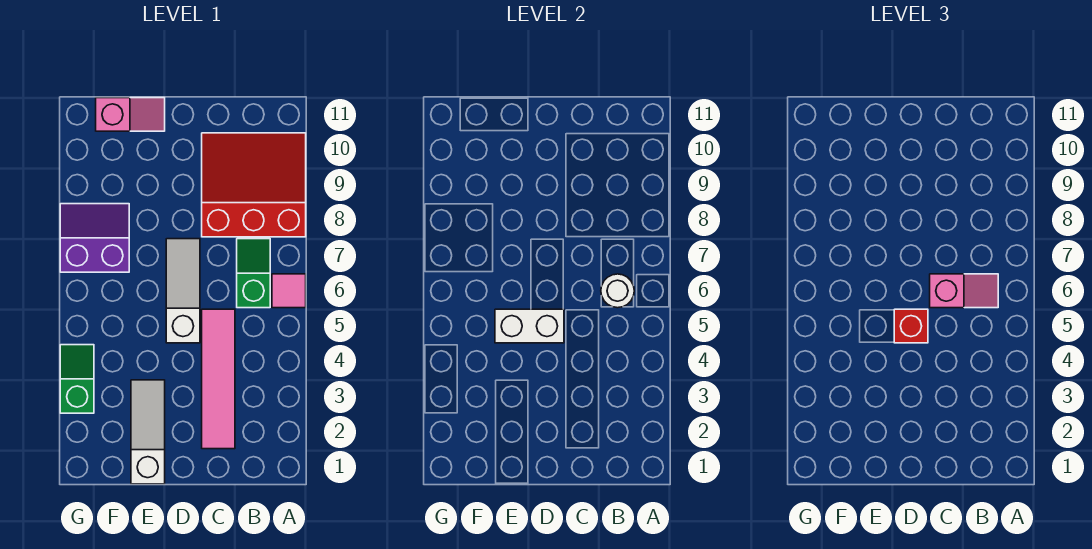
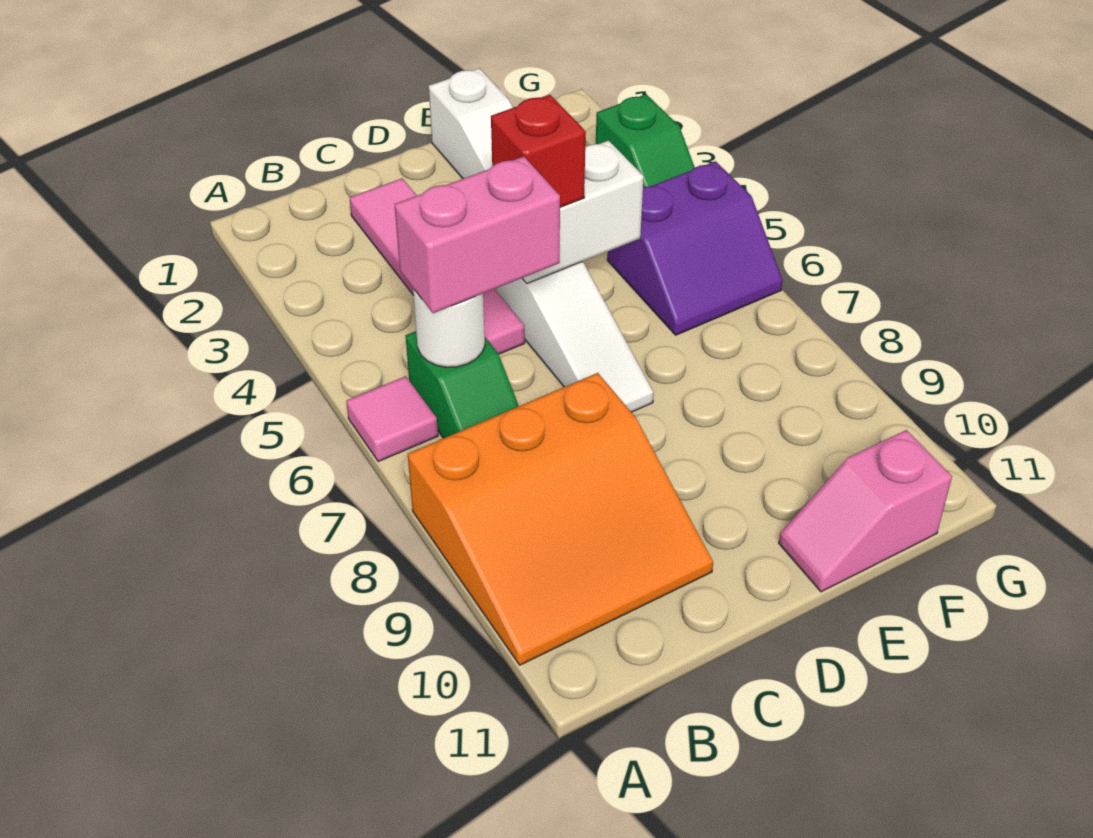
red 3x3 slope [202,133,306,237] -> orange 3x3 slope [408,373,713,665]
pink 1x2 slope [930,274,998,308] -> pink 1x2 brick [394,156,560,313]
purple 2x2 slope [60,204,129,272] -> purple 2x2 slope moved to [607,161,783,335]

